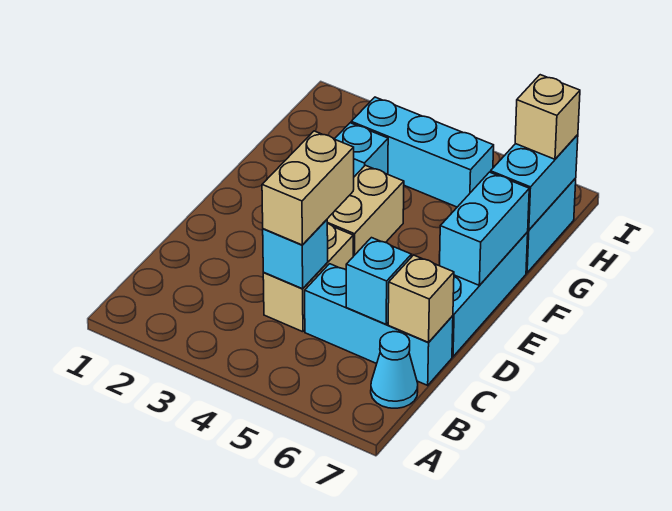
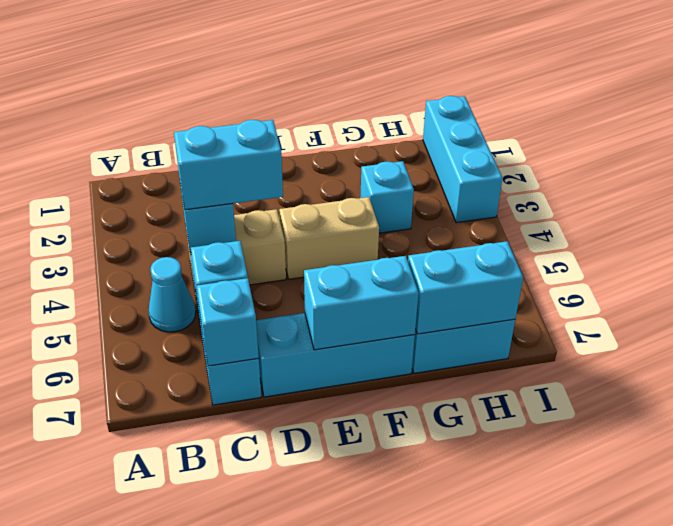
cyan 1x1 cone [371,332,418,408] -> cyan 1x1 cone moved to [149,257,196,332]
tan 1x2 brick [262,131,354,245] -> cyan 1x2 brick [174,120,283,210]
tan 1x1 brick [388,255,454,342] -> cyan 1x1 brick [197,278,259,366]
cyan 1x3 brick [351,97,494,207] -> cyan 1x3 brick moved to [423,96,502,223]
tan 1x1 brick [515,75,580,159] -> none

